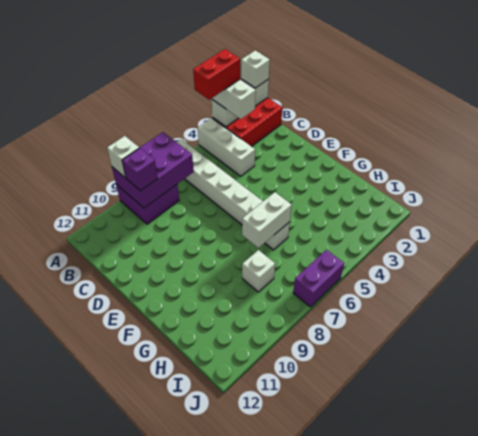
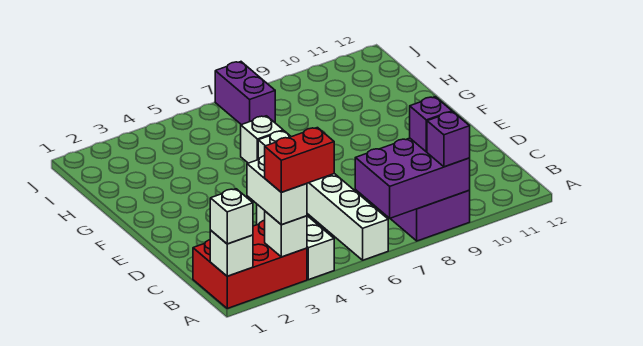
white 1x1 brick [107,136,139,178] -> purple 1x1 brick [427,112,470,167]
white 1x2 brick [242,192,292,248] -> none
white 1x1 brick [242,250,275,292] -> none
purple 1x2 brick [293,250,344,307] -> purple 1x2 brick turned to [215,62,275,125]

